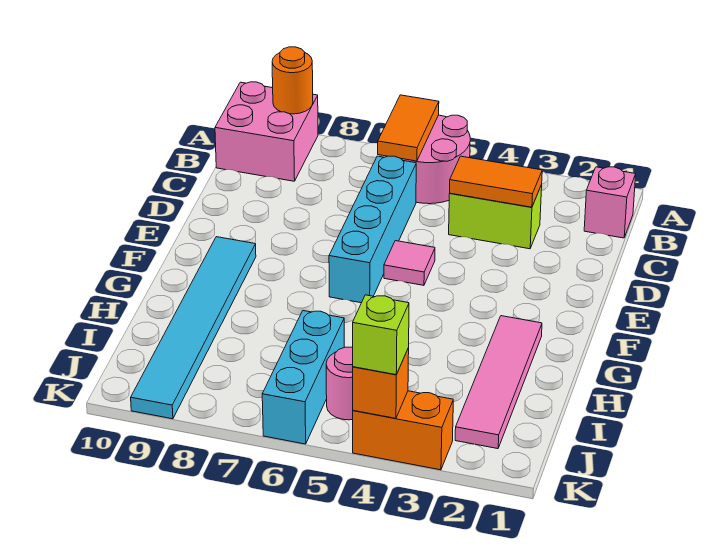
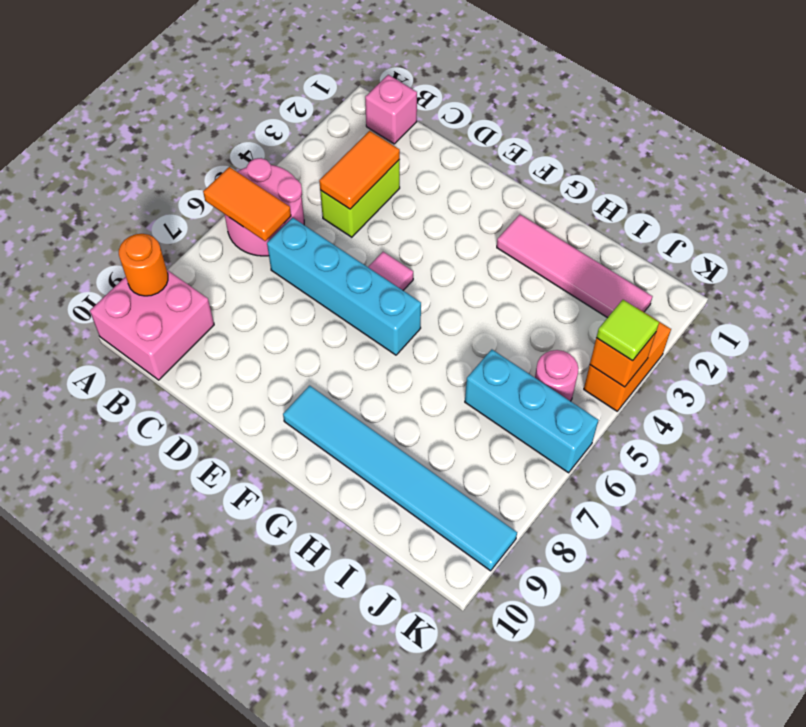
lime 1x1 brick [353,295,409,375] -> lime 1x1 tile [596,300,659,361]

